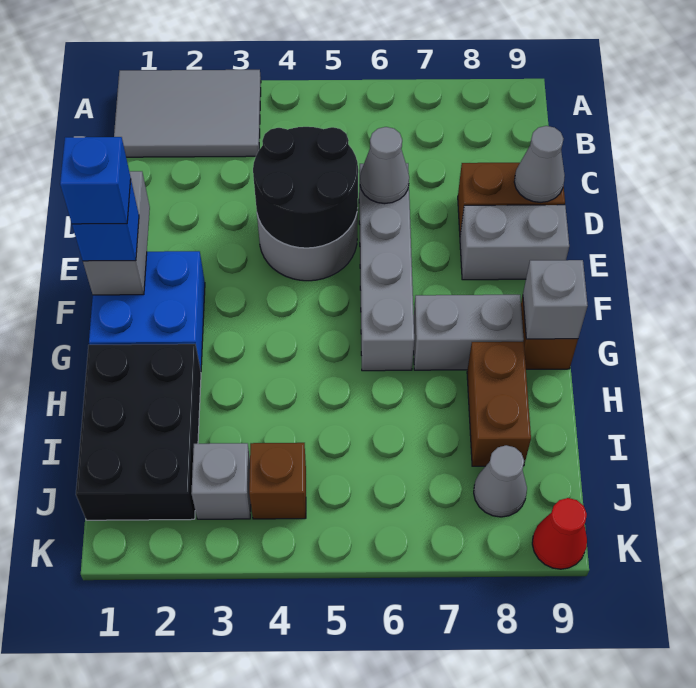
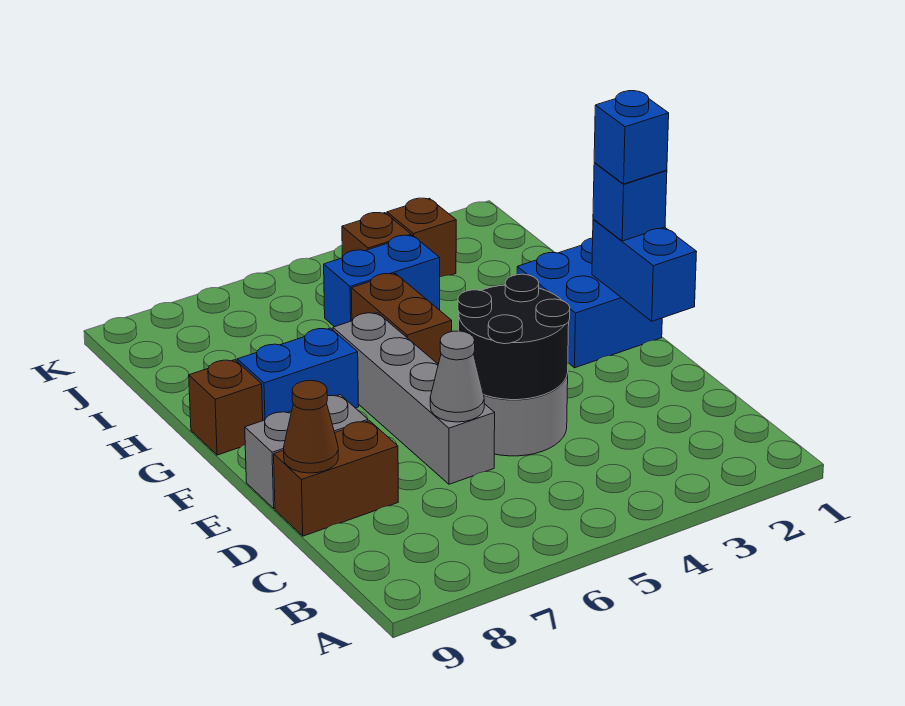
grey 2x3 tile [114,70,261,157] -> none
grey 1x1 cone [514,126,565,202] -> brown 1x1 cone [284,381,338,473]
grey 1x2 brick [83,171,150,295] -> blue 1x2 brick [592,219,697,321]
grey 1x2 brick [414,295,524,370] -> blue 1x2 brick [237,328,359,421]
grey 1x1 brick [523,260,588,339] -> none
black 2x3 brick [76,344,201,520] -> none
brown 1x2 brick [467,342,531,466] -> brown 1x2 brick moved to [351,274,452,364]
none -> blue 1x2 brick [324,235,440,327]
grey 1x1 brick [191,443,251,519] -> brown 1x1 brick [387,198,456,277]
grey 1x1 cone [474,445,527,517] -> none
red 1x1 cone [532,498,587,569] -> none

